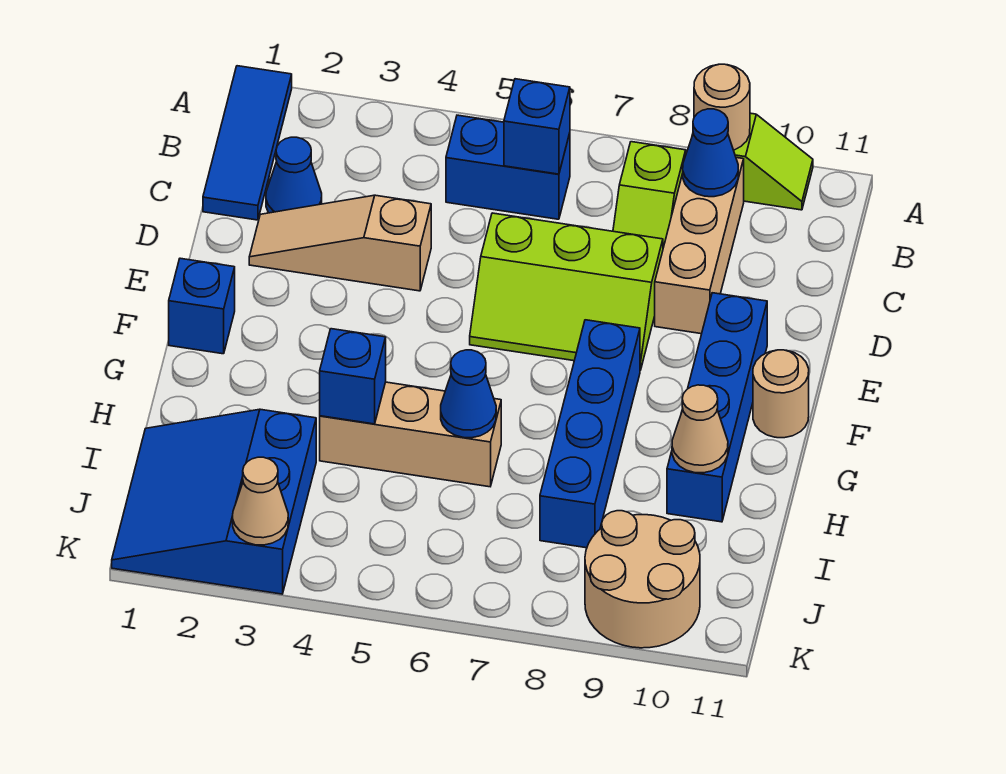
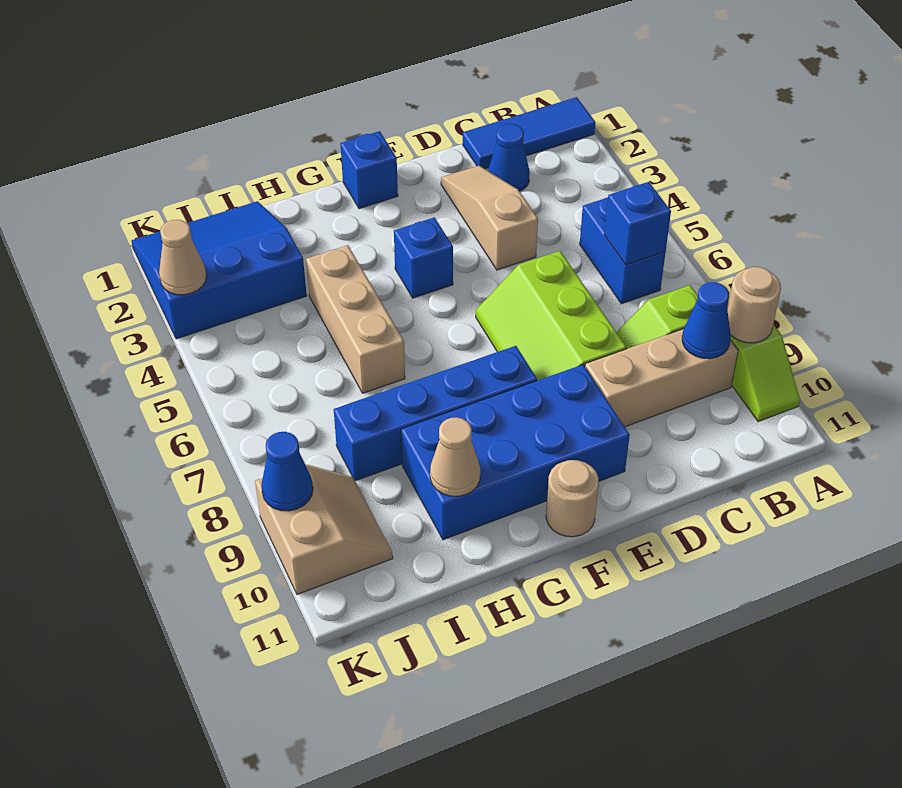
blue 1x4 brick [667,293,767,522] -> blue 2x4 brick [401,365,630,540]
blue 1x1 brick [320,329,386,424] -> blue 1x1 brick moved to [394,217,453,298]
blue 1x1 cone [441,350,496,438] -> blue 1x1 cone moved to [261,432,313,511]
tan 2x2 round brick [585,511,700,648] -> tan 2x2 slope [255,464,393,595]

